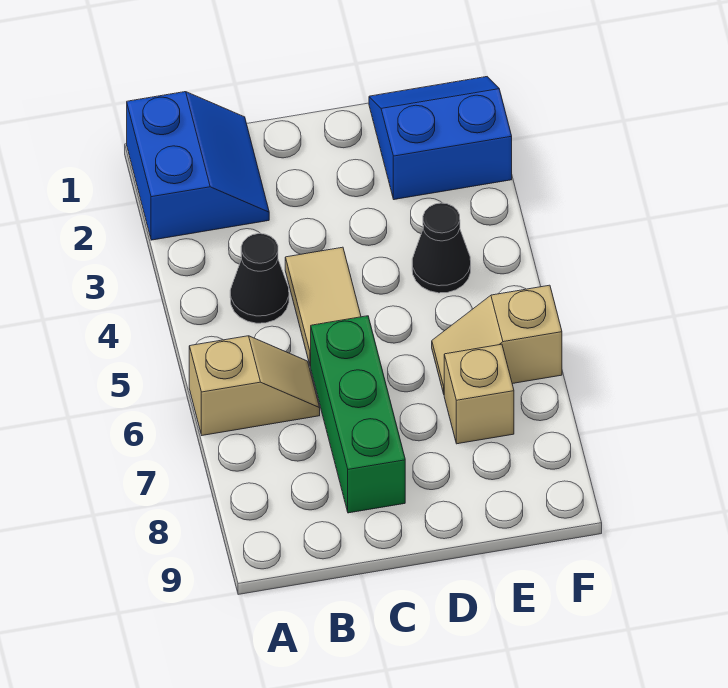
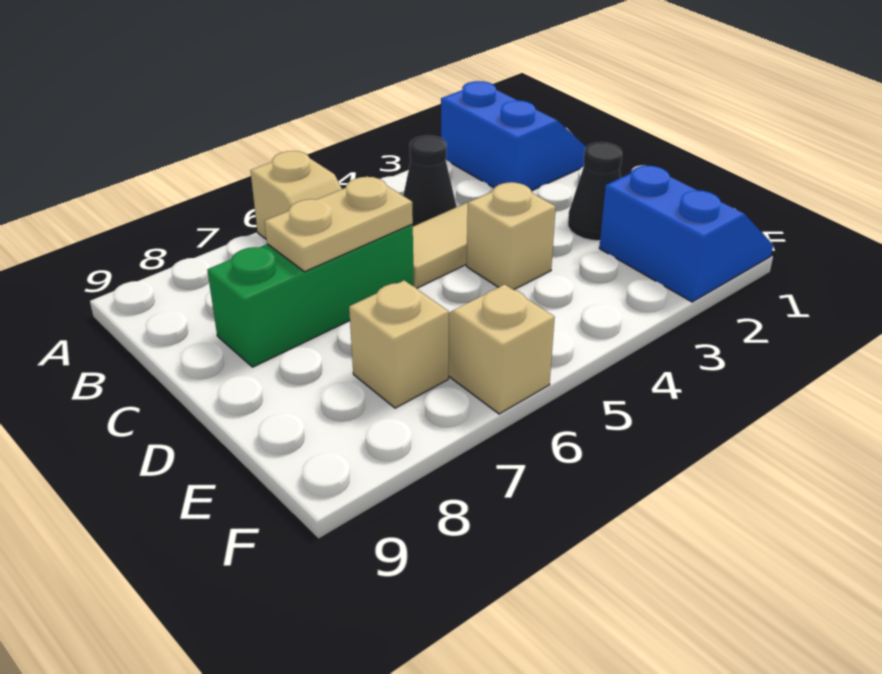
blue 2x2 slope [127,92,269,240] -> blue 2x2 slope turned to [441,81,586,191]
none -> tan 1x2 plate [264,177,413,272]
none -> tan 1x1 brick [467,182,556,290]
black 1x1 cone [412,203,471,293] -> black 1x1 cone moved to [568,142,622,241]

